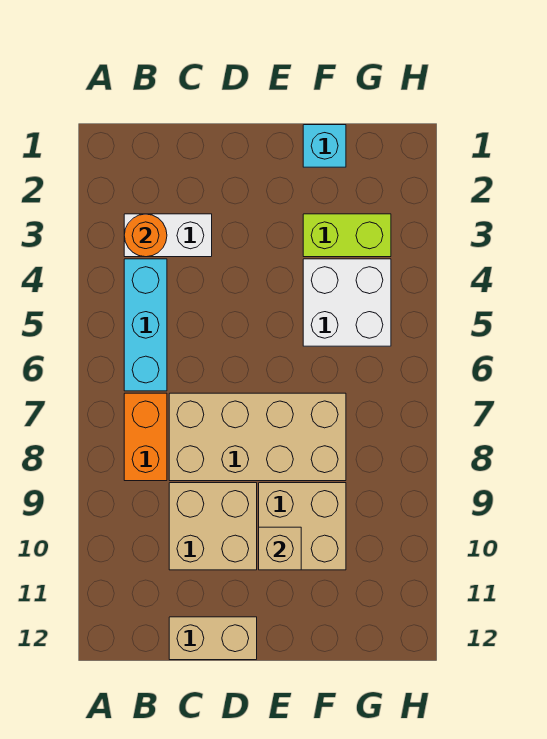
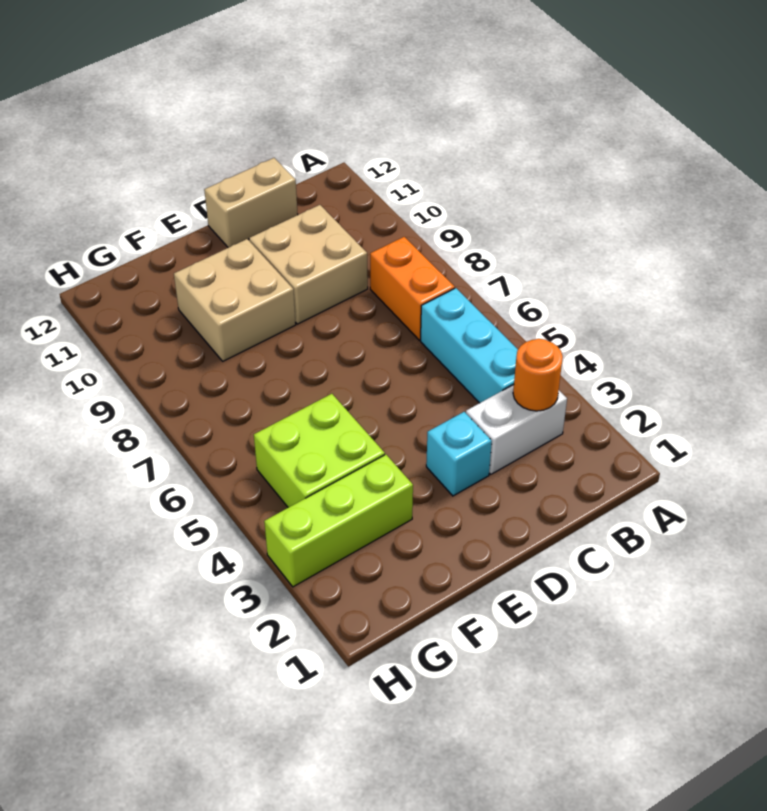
tan 2x4 brick [169,393,346,481] -> none
tan 1x1 brick [259,527,301,570] -> none
cyan 1x1 brick [303,125,346,167] -> cyan 1x1 brick moved to [426,412,492,496]
lime 1x2 brick [303,214,391,257] -> lime 1x3 brick [264,455,413,587]
white 2x2 brick [303,259,391,346] -> lime 2x2 brick [254,394,385,508]

